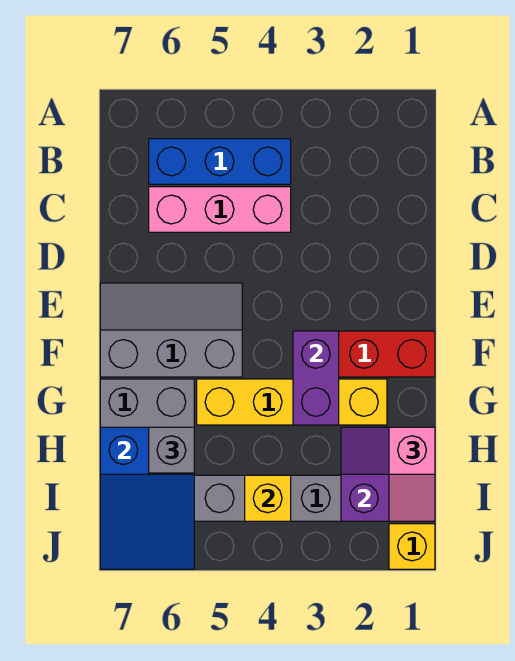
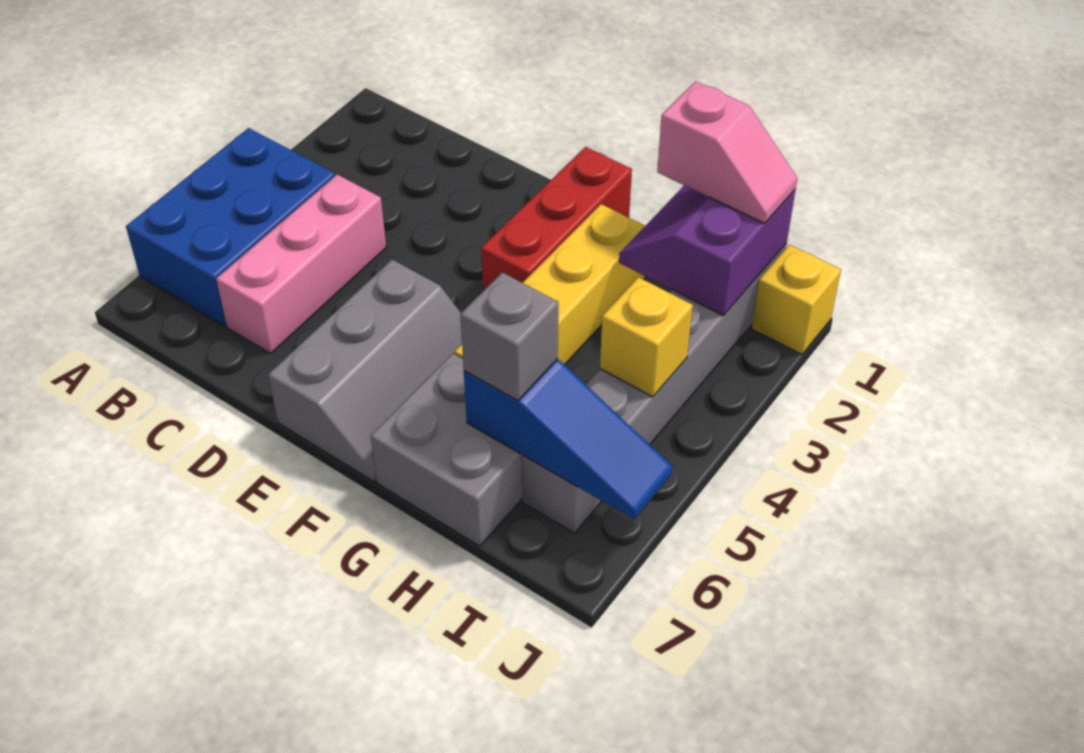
blue 1x3 brick [149,139,291,184] -> blue 2x3 brick [126,128,335,327]
grey 2x3 slope [100,283,242,377] -> grey 2x3 slope turned to [268,260,462,482]
purple 1x2 brick [293,331,339,425] -> none
blue 2x3 slope [100,427,194,569] -> blue 1x3 slope [464,359,672,519]

